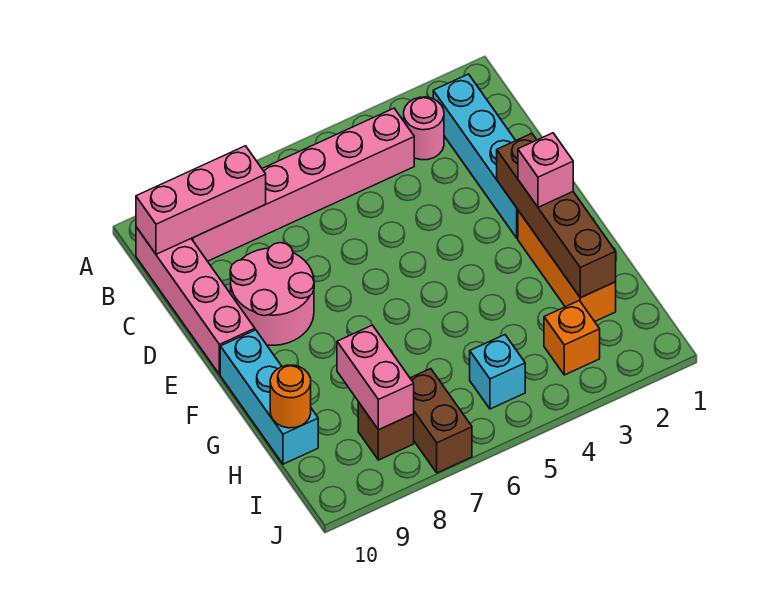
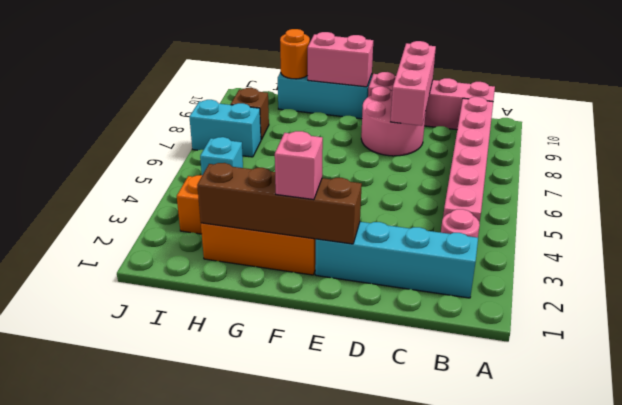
pink 1x3 brick [136,146,266,254] -> pink 1x3 brick moved to [391,41,436,126]
pink 1x2 brick [337,325,414,430] -> pink 1x2 brick moved to [308,32,373,87]
brown 1x2 brick [410,369,472,473] -> cyan 1x2 brick [189,100,261,157]

